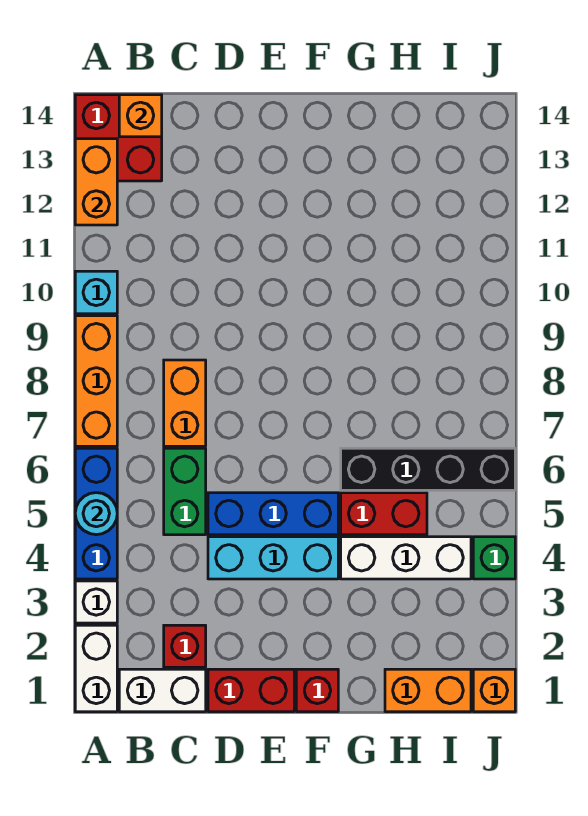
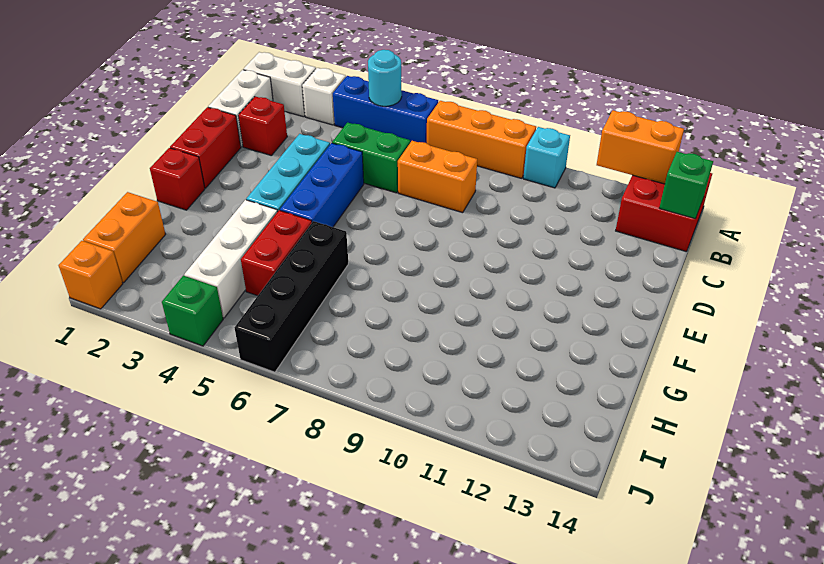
orange 1x1 brick [119,95,162,137] -> green 1x1 brick [659,152,713,219]

